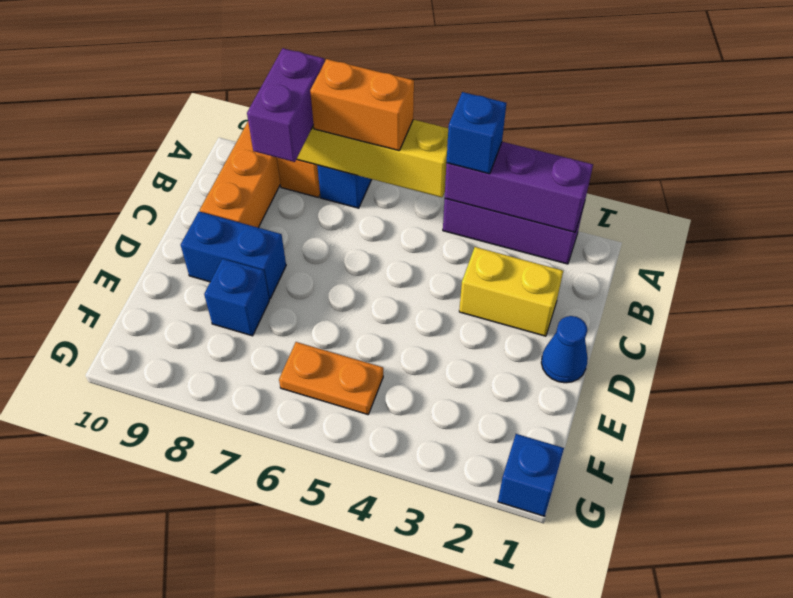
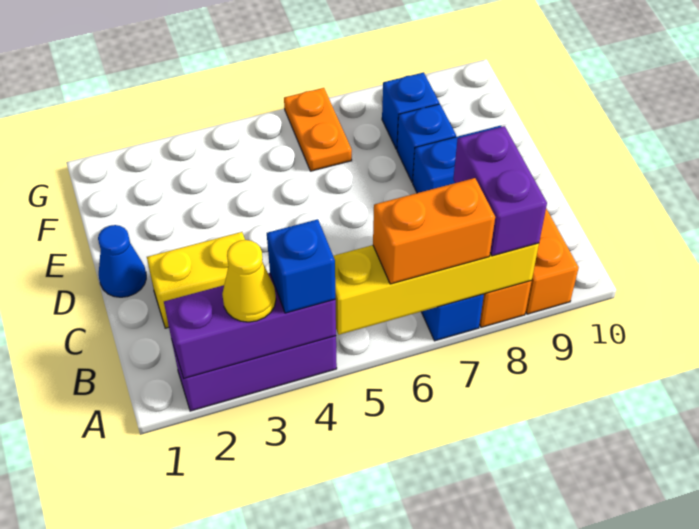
none -> yellow 1x1 cone [222,240,276,322]
orange 1x2 plate [279,342,383,415] -> orange 1x2 plate turned to [284,88,352,171]
blue 1x1 brick [498,434,564,516] -> blue 1x1 brick moved to [382,72,439,149]

